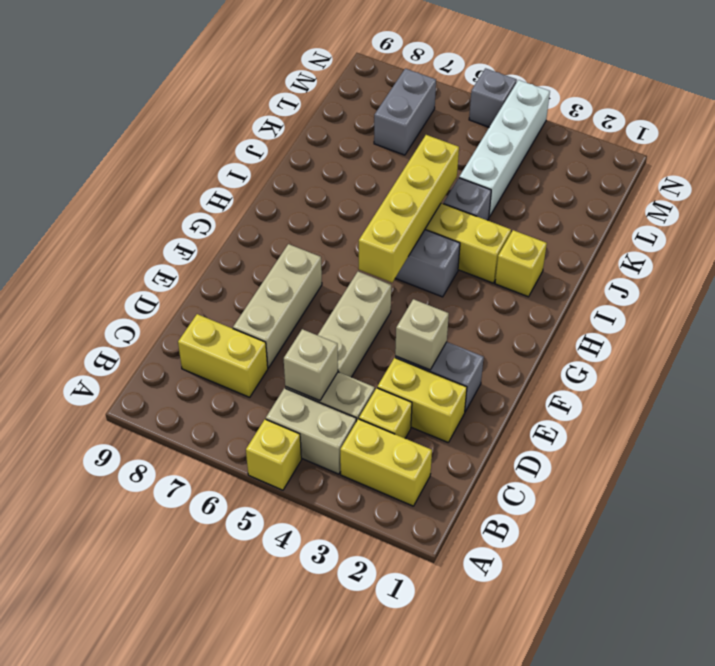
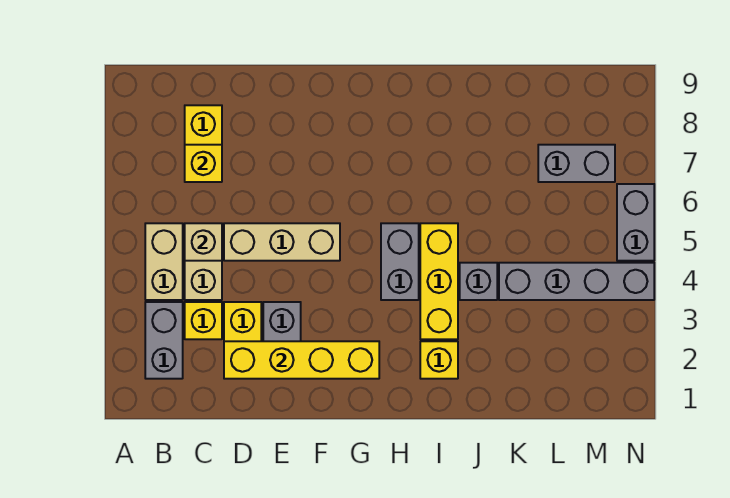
yellow 1x1 brick [246,419,301,490] -> yellow 1x1 brick moved to [185,145,222,182]
yellow 1x2 brick [340,419,432,506] -> grey 1x2 brick [145,302,183,379]
tan 1x3 brick [233,244,322,368] -> none
tan 1x1 brick [395,299,449,370] -> none
yellow 1x4 brick [359,135,459,283] -> yellow 1x4 brick moved to [224,341,379,379]
white 1x4 brick [459,80,550,217] -> grey 1x4 brick [499,263,654,300]
grey 1x1 brick [469,68,517,127] -> grey 1x2 brick [617,184,654,261]

